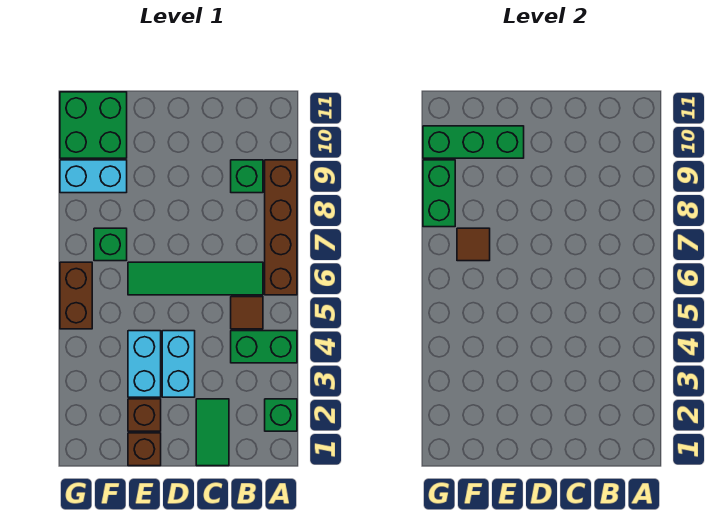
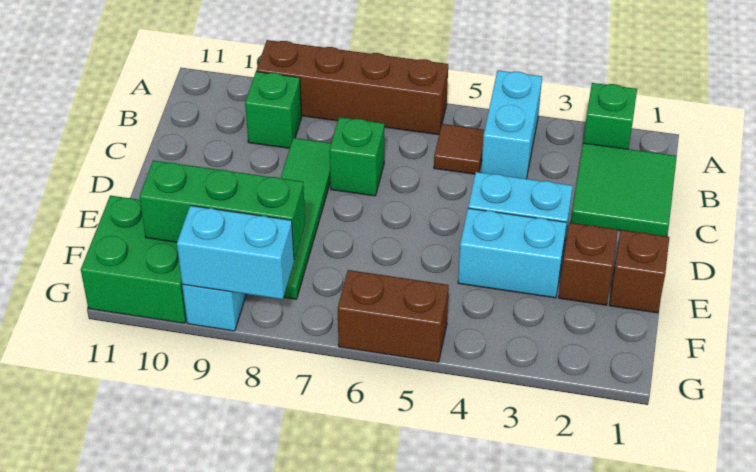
green 1x2 brick [231,331,297,363] -> cyan 1x2 brick [481,70,542,179]
green 1x4 tile [128,262,263,295] -> green 1x4 tile moved to [281,138,331,299]
green 1x2 tile [196,399,229,466] -> green 2x2 tile [571,143,677,236]
green 1x3 brick [423,126,524,158] -> green 1x3 brick turned to [139,160,305,259]
green 1x1 brick [94,228,127,261] -> green 1x1 brick moved to [329,117,384,196]
brown 1x1 tile [457,228,490,261] -> none
green 1x2 brick [423,160,455,227] -> cyan 1x2 brick [177,206,294,299]

